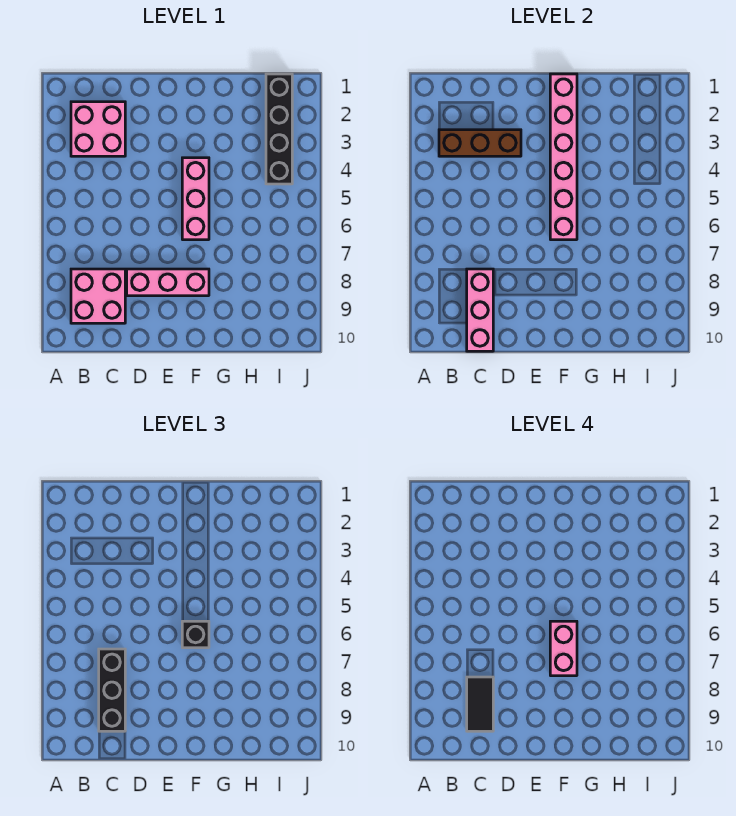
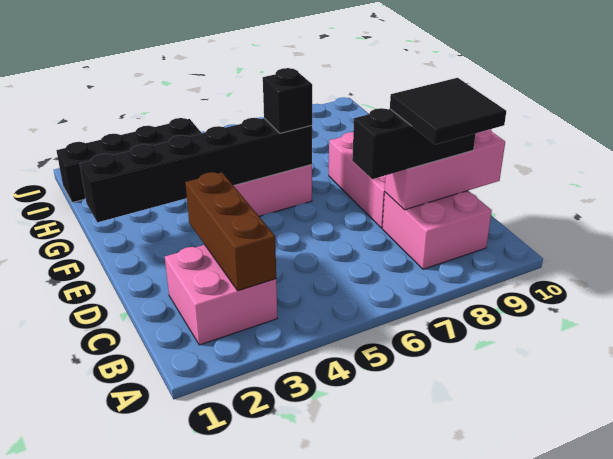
black 1x2 tile [467,677,493,731] -> black 2x2 tile [390,78,506,144]
pink 1x6 brick [550,74,577,240] -> black 1x6 brick [80,118,312,222]
pink 1x2 brick [550,621,577,676] -> none

